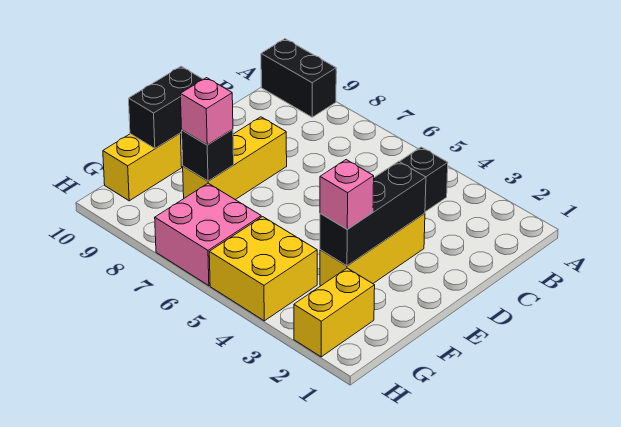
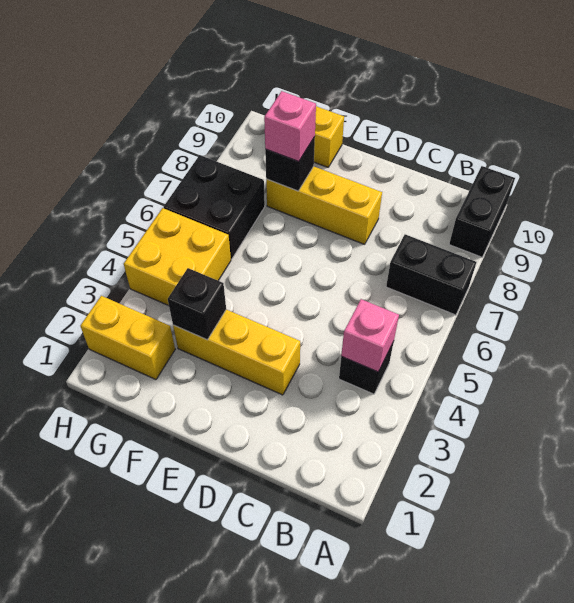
black 1x3 brick [320,161,426,266] -> black 1x1 brick [168,268,226,340]
black 1x2 brick [129,66,203,148] -> black 1x2 brick moved to [386,234,476,315]
pink 1x1 brick [320,160,374,229] -> pink 1x1 brick moved to [341,299,399,372]
pink 2x2 brick [155,183,261,286] -> black 2x2 brick [164,155,265,259]

